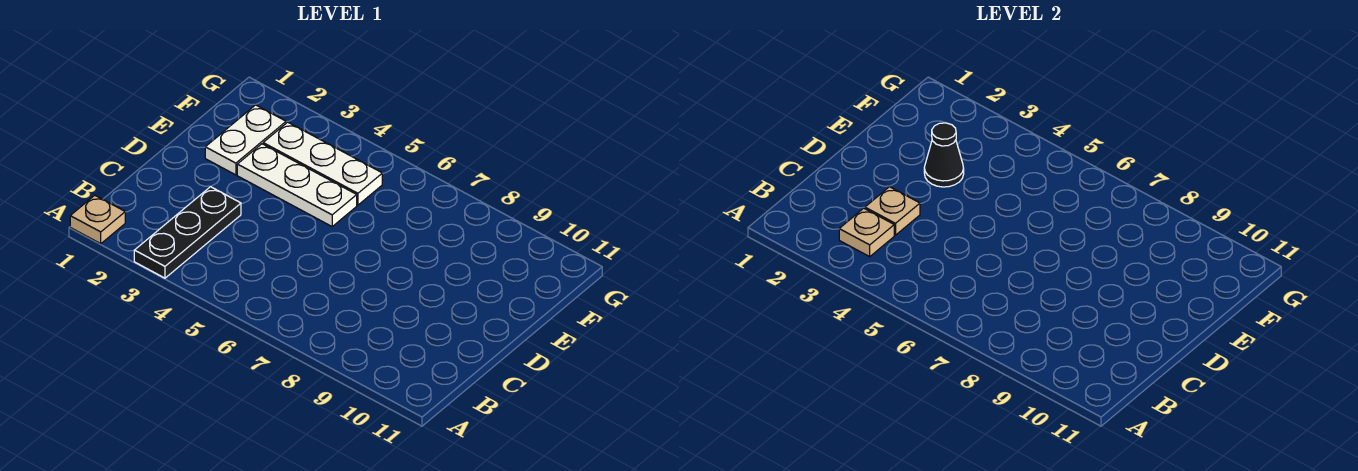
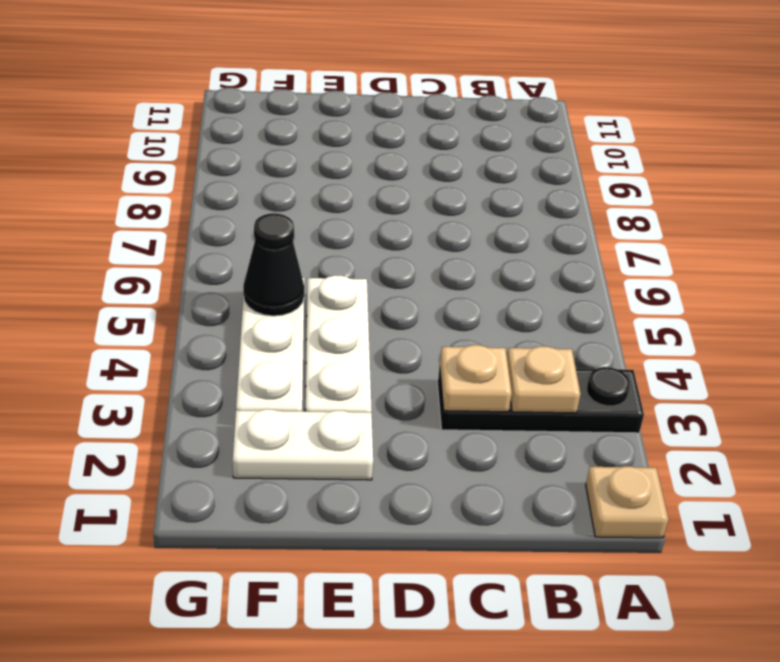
black 1x1 cone [924,123,964,187] -> black 1x1 cone moved to [243,213,304,316]

